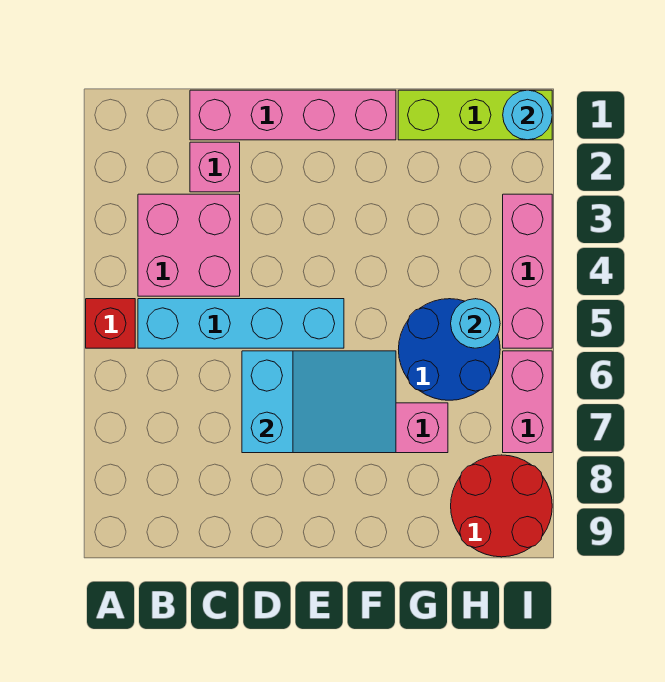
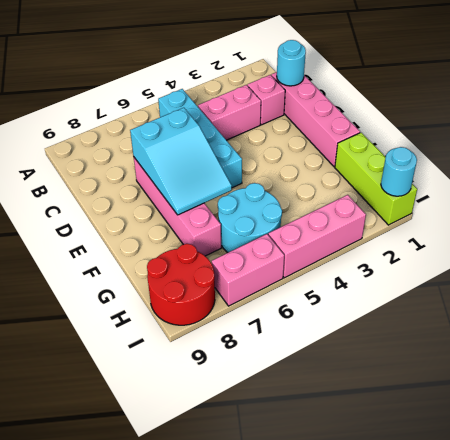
red 1x1 brick [86,299,135,348] -> none
pink 2x2 brick [138,194,240,296] -> pink 1x2 brick [198,85,261,140]
blue 2x2 round brick [398,299,500,400] -> cyan 2x2 round brick [218,183,282,252]
cyan 1x1 round brick [451,299,500,348] -> cyan 1x1 round brick moved to [277,40,306,86]

